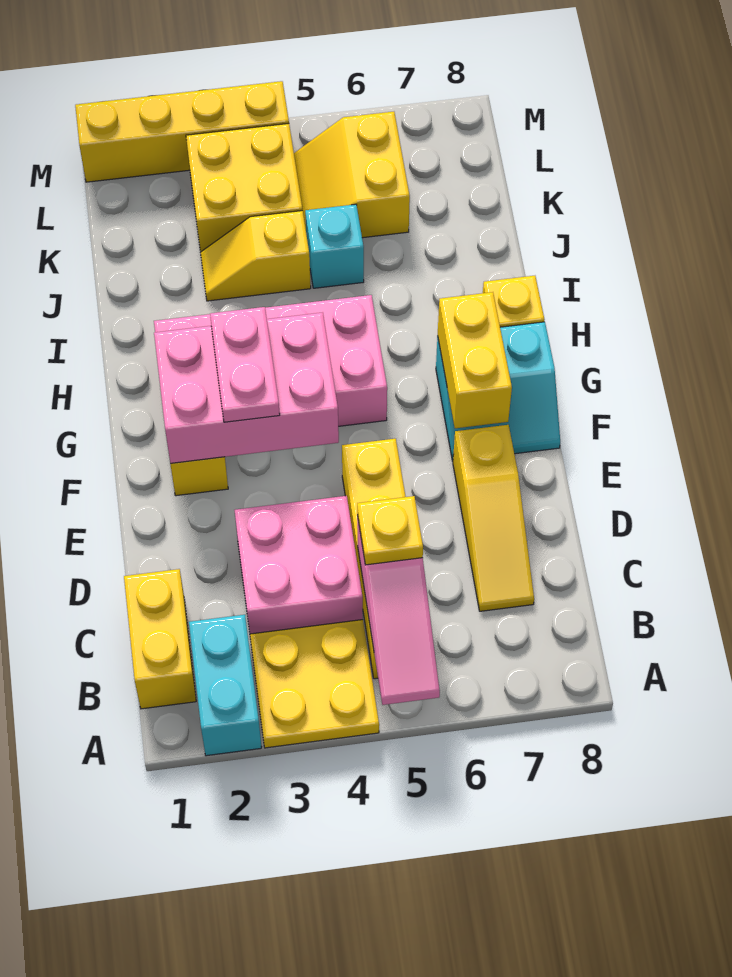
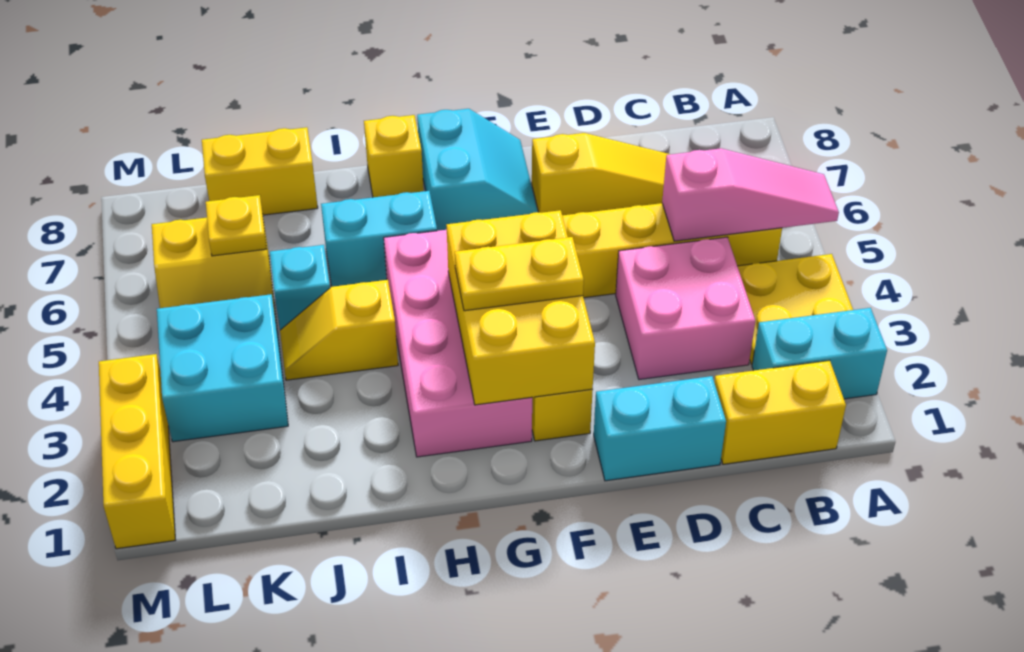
yellow 1x1 plate [357,496,423,565] -> yellow 1x1 plate moved to [206,195,266,256]
none -> cyan 1x2 brick [594,376,726,481]
pink 2x3 brick [154,312,339,463] -> yellow 2x3 brick [447,210,595,405]
pink 1x2 plate [210,307,280,422] -> yellow 1x2 plate [455,237,584,311]
yellow 1x2 brick [438,292,512,428] -> yellow 1x2 brick moved to [202,127,318,215]
none -> cyan 1x2 brick [321,191,437,287]
yellow 1x2 slope [201,211,311,301] -> yellow 1x2 slope turned to [280,280,398,380]
yellow 2x2 brick [186,124,302,252] -> cyan 2x2 brick [157,294,288,442]
yellow 1x4 brick [75,81,289,182] -> yellow 1x3 brick [99,354,175,549]

